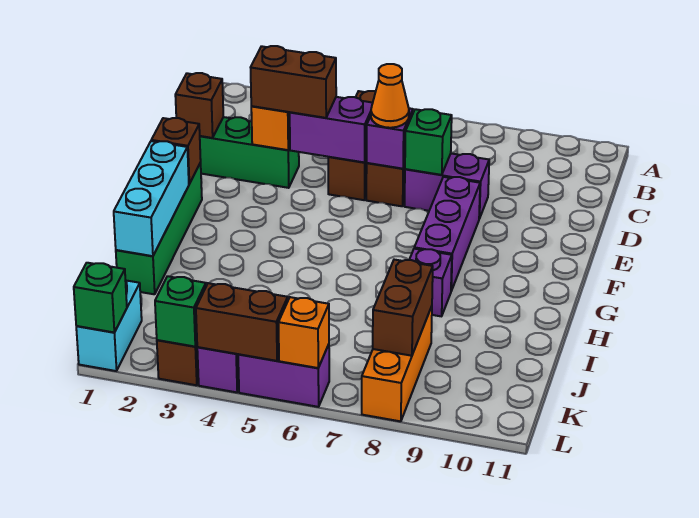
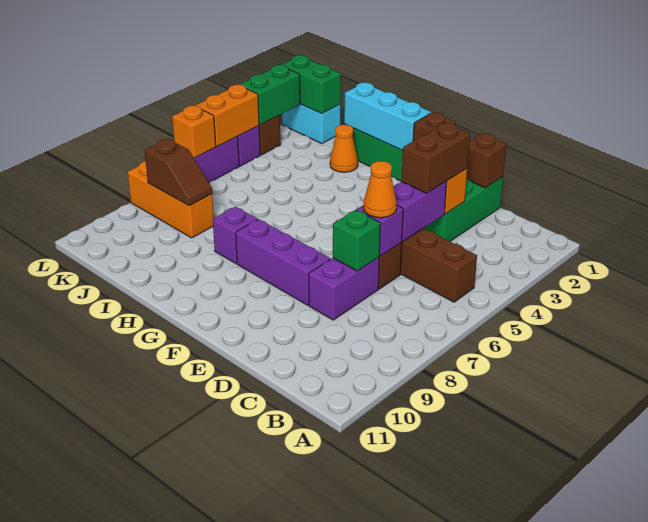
none -> orange 1x1 cone [330,124,358,172]
brown 1x2 brick [373,260,433,356] -> brown 1x2 slope [145,139,212,206]
green 1x1 brick [74,263,127,332] -> green 1x2 brick [282,55,341,114]
green 1x1 brick [155,276,206,347] -> green 1x2 brick [240,65,300,125]
brown 1x2 brick [196,283,288,361] -> orange 1x2 brick [196,85,259,147]

